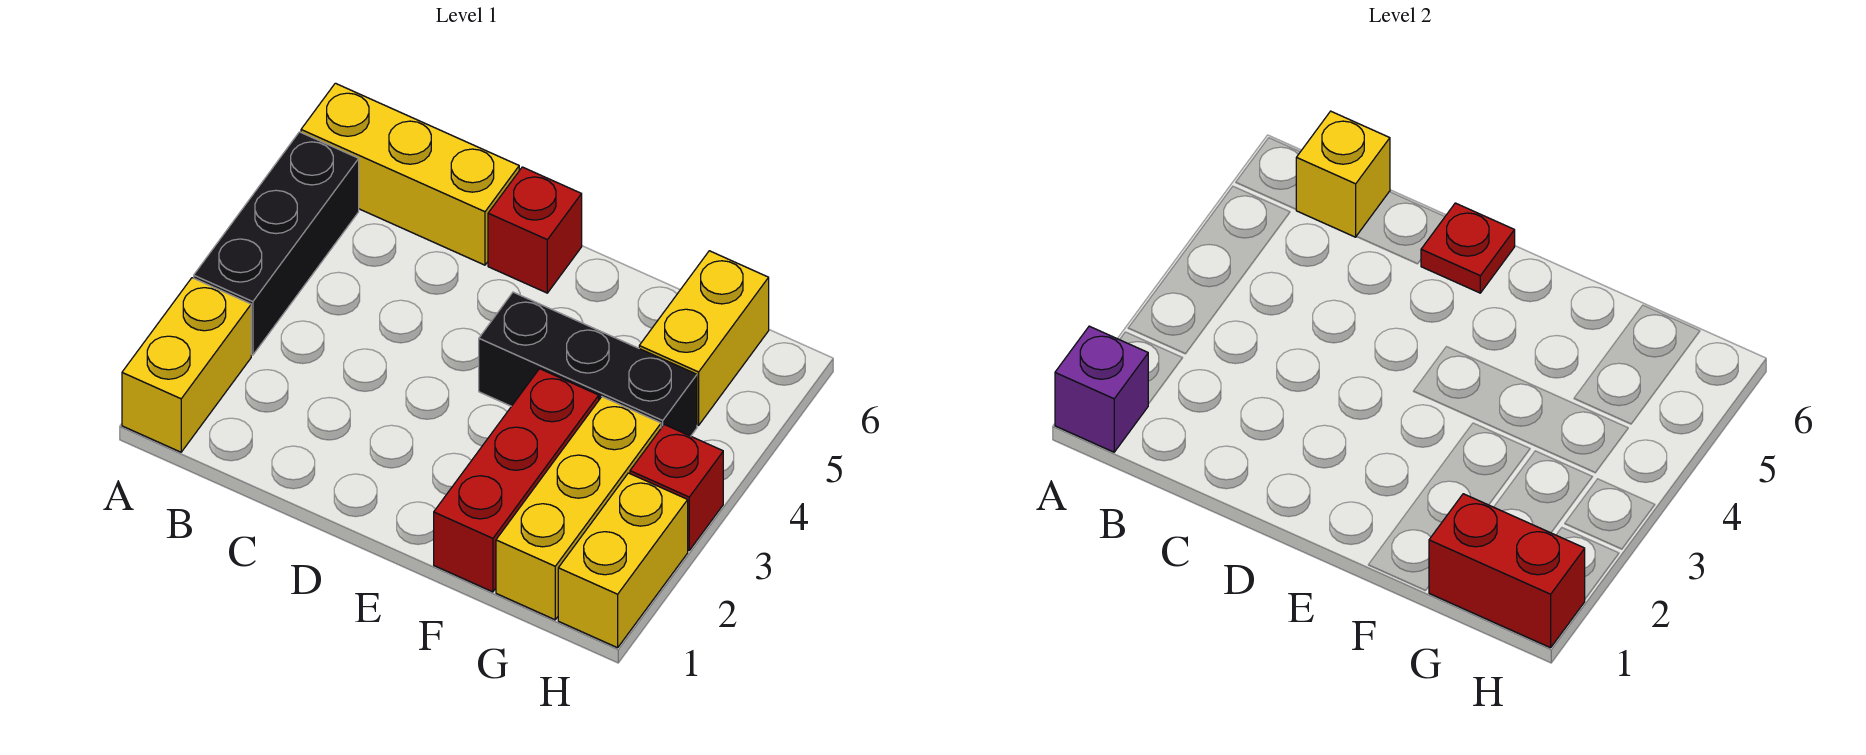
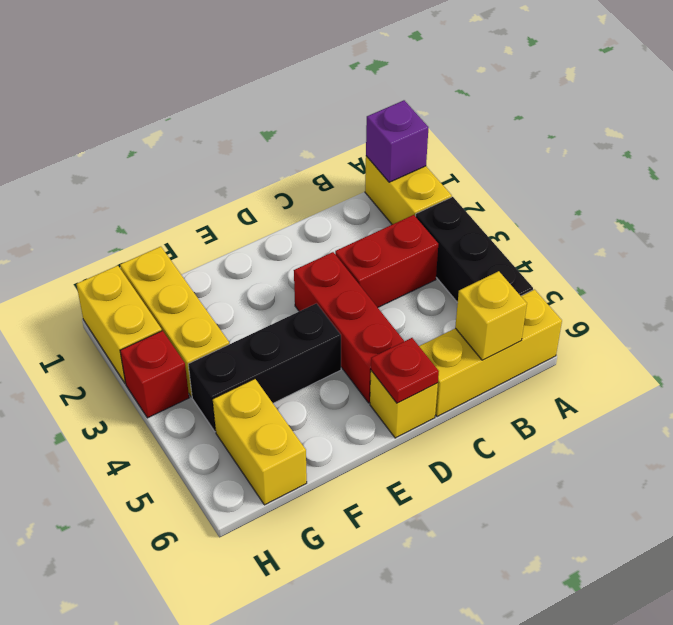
red 1x1 brick [488,167,582,293] -> yellow 1x1 brick [370,371,438,438]
red 1x3 brick [434,369,599,592] -> red 1x3 brick moved to [294,252,404,403]
red 1x2 brick [1429,494,1585,648] -> red 1x2 brick moved to [335,215,438,307]

